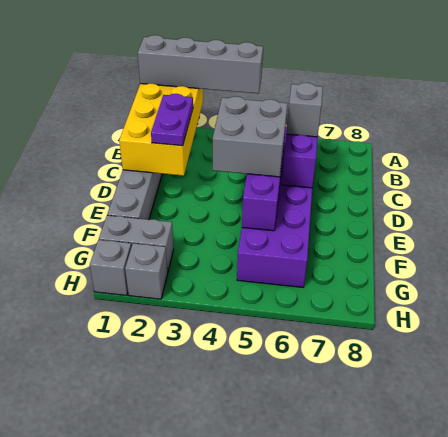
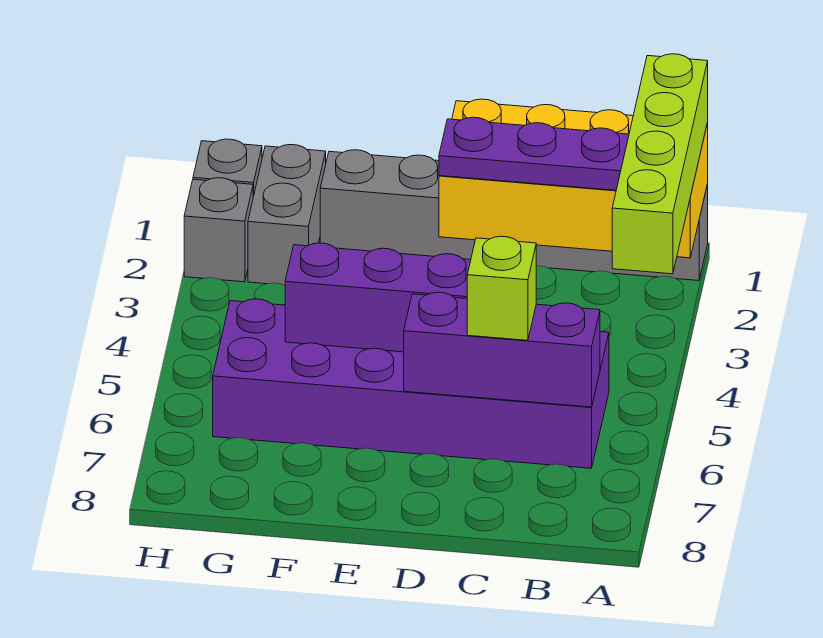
grey 1x4 brick [138,35,263,94] -> lime 1x4 brick [612,54,708,274]
purple 1x2 plate [151,94,193,146] -> purple 1x3 plate [439,117,629,190]
grey 1x1 brick [287,83,323,137] -> lime 1x1 brick [467,236,536,340]
grey 2x2 brick [212,96,287,177] -> none

